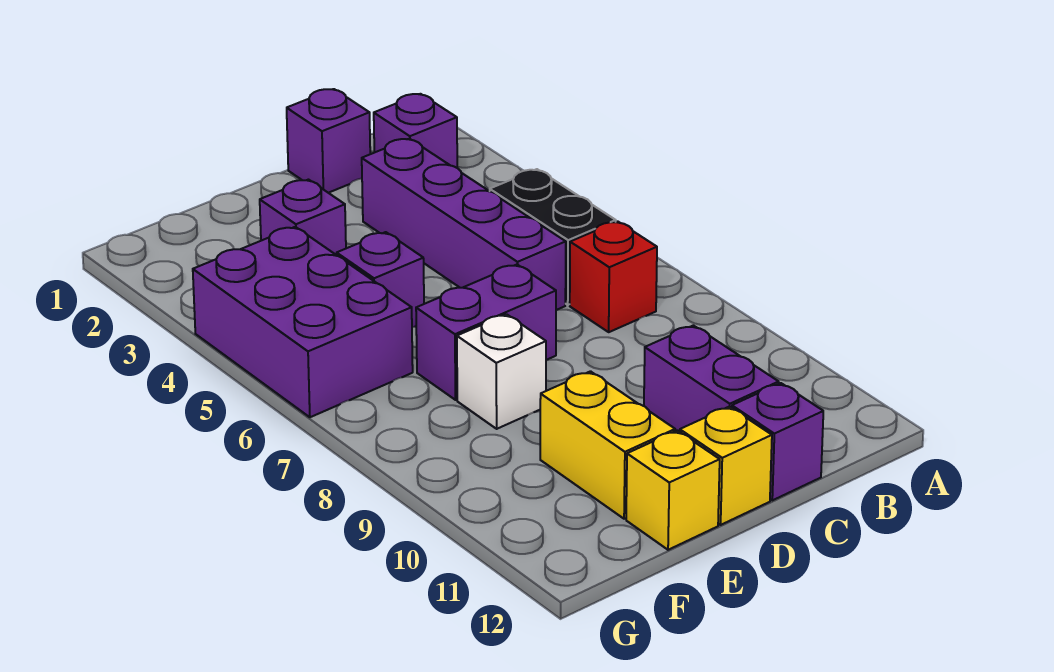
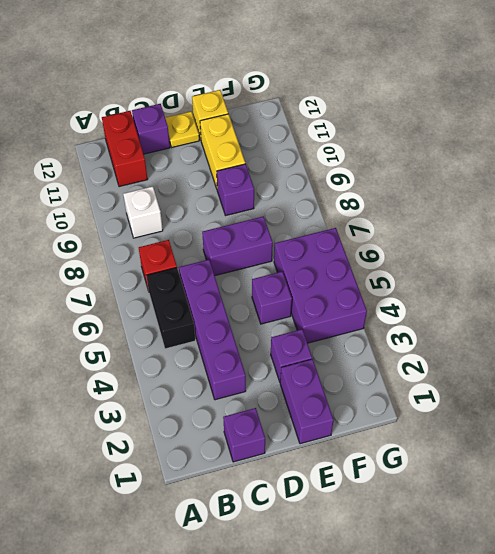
purple 1x1 brick [374,94,457,168] -> purple 1x1 brick moved to [217,164,254,216]
none -> red 1x2 brick [102,111,148,187]
purple 1x2 brick [644,325,779,432] -> purple 1x2 brick moved to [280,359,334,444]
yellow 1x1 brick [680,406,772,525] -> yellow 1x1 plate [165,112,199,147]
white 1x1 brick [457,314,546,429] -> white 1x1 brick moved to [123,186,163,238]

